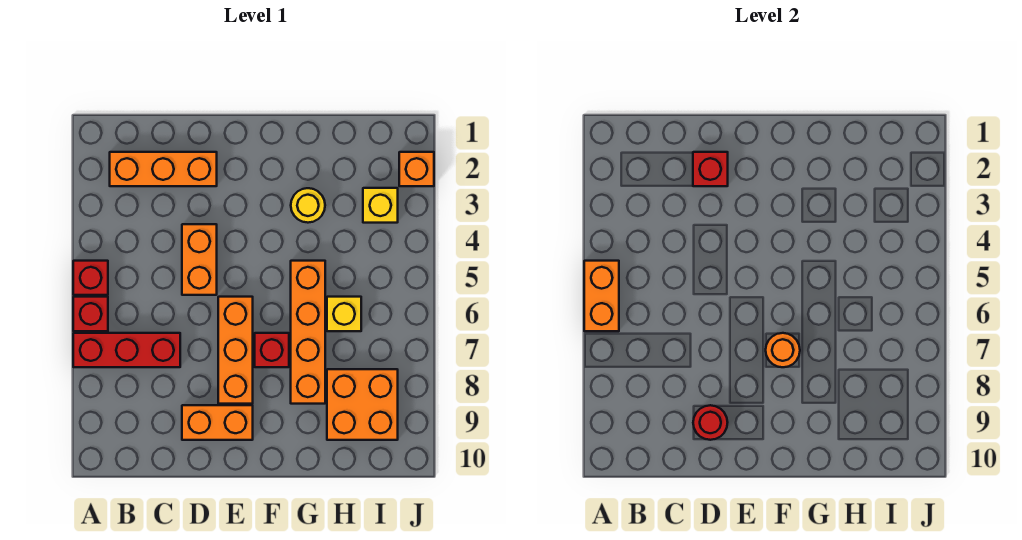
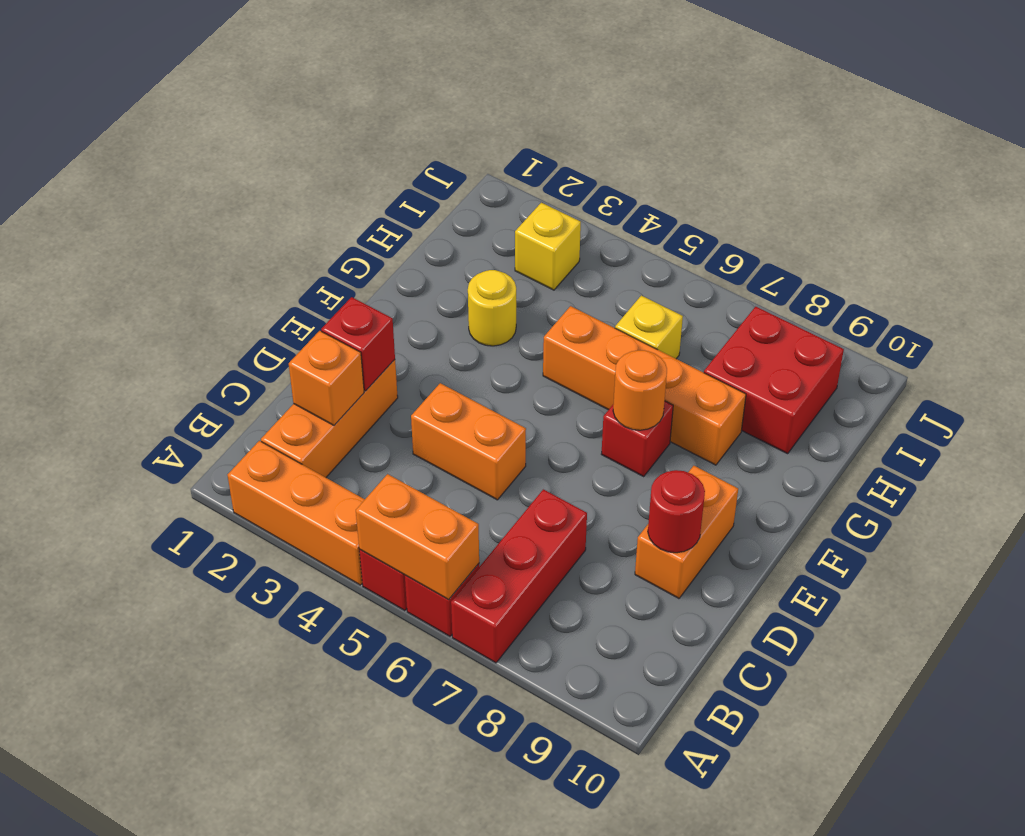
orange 1x3 brick [218,297,253,404] -> orange 1x3 brick moved to [227,441,365,585]
orange 2x2 brick [327,369,398,440] -> red 2x2 brick [704,307,844,454]
orange 1x1 brick [399,152,434,186] -> orange 1x1 brick moved to [289,331,364,425]

